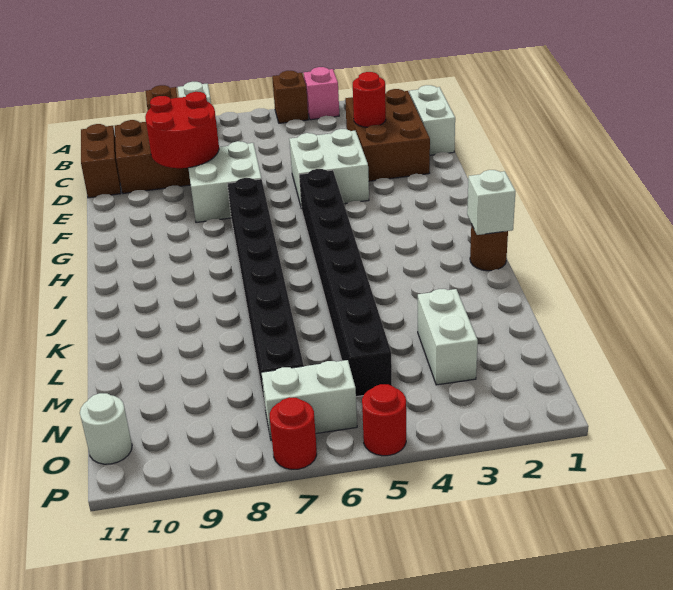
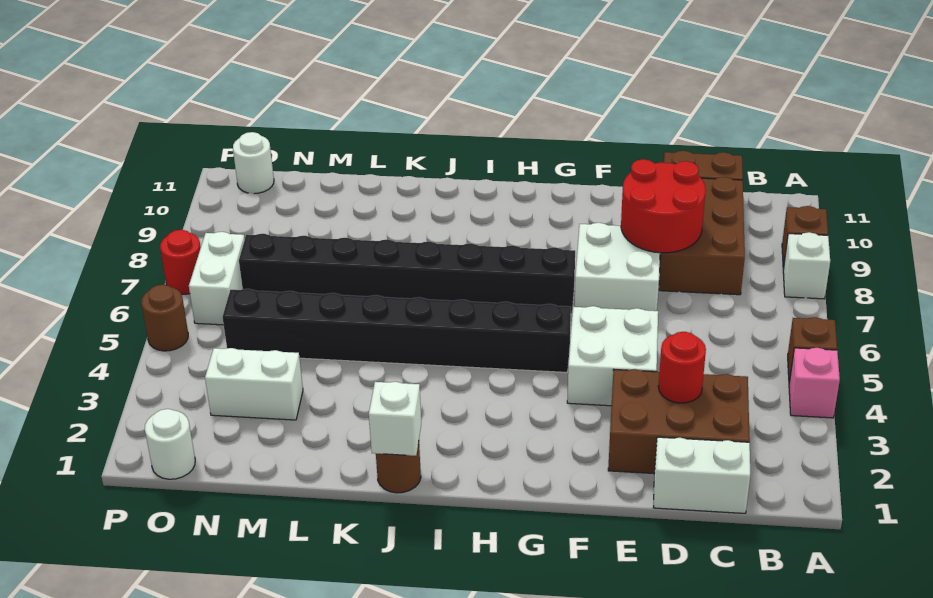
none -> white 1x1 round brick [145,409,195,479]
red 1x1 round brick [362,384,406,456] -> brown 1x1 round brick [141,284,188,351]

